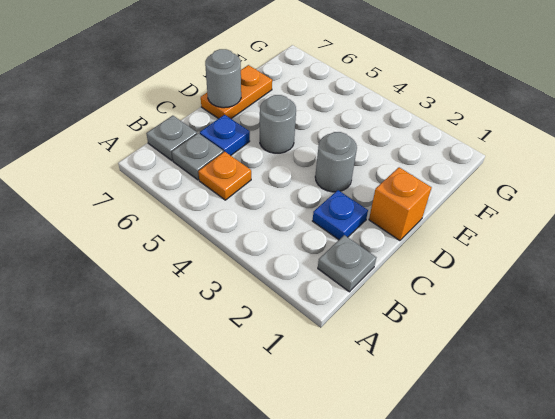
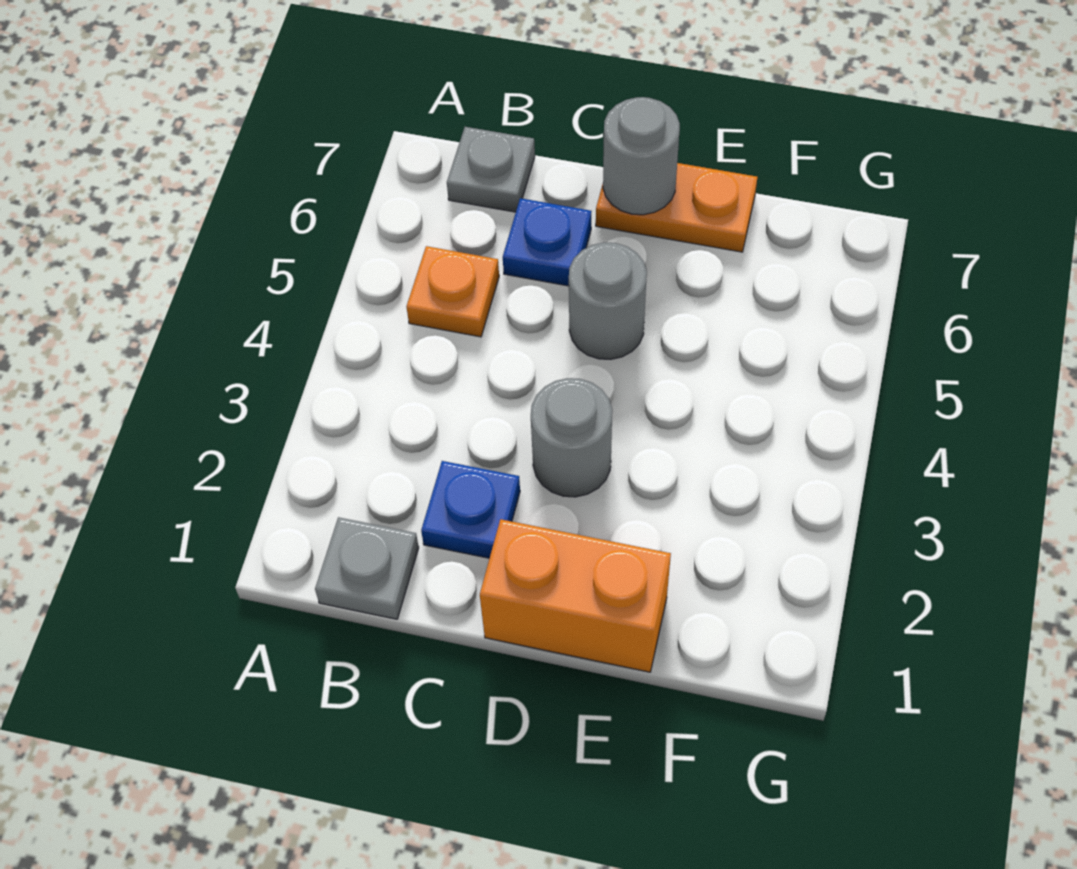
grey 1x1 plate [172,133,223,180] -> none
orange 1x1 brick [369,167,432,241] -> orange 1x2 brick [480,519,671,672]

